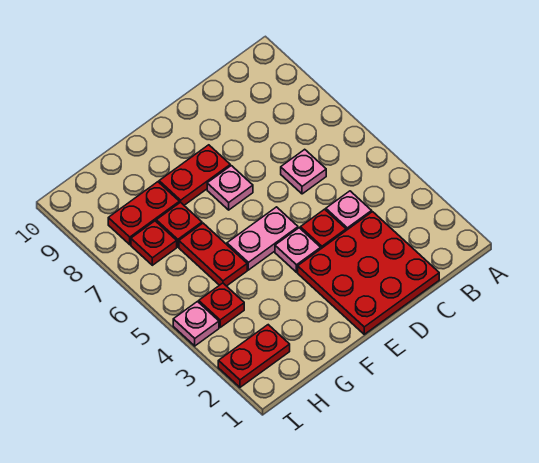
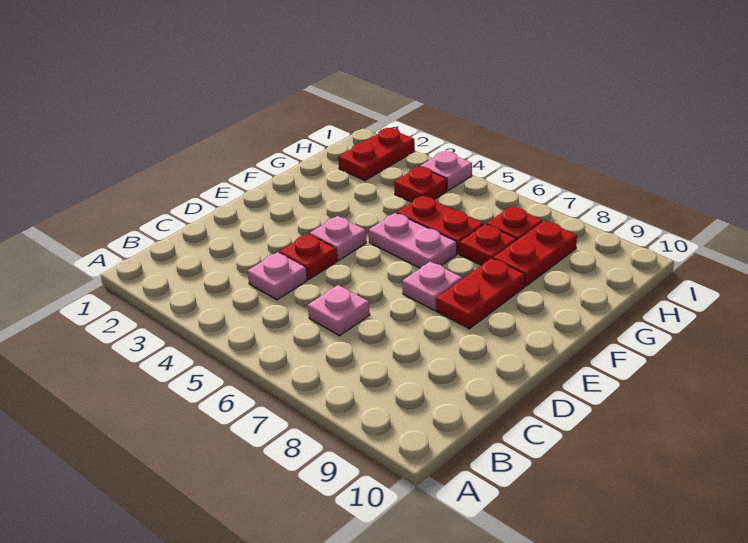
red 3x3 plate [298,212,439,334] -> none
pink 1x2 plate [227,207,298,270] -> pink 1x2 plate turned to [369,213,457,268]

